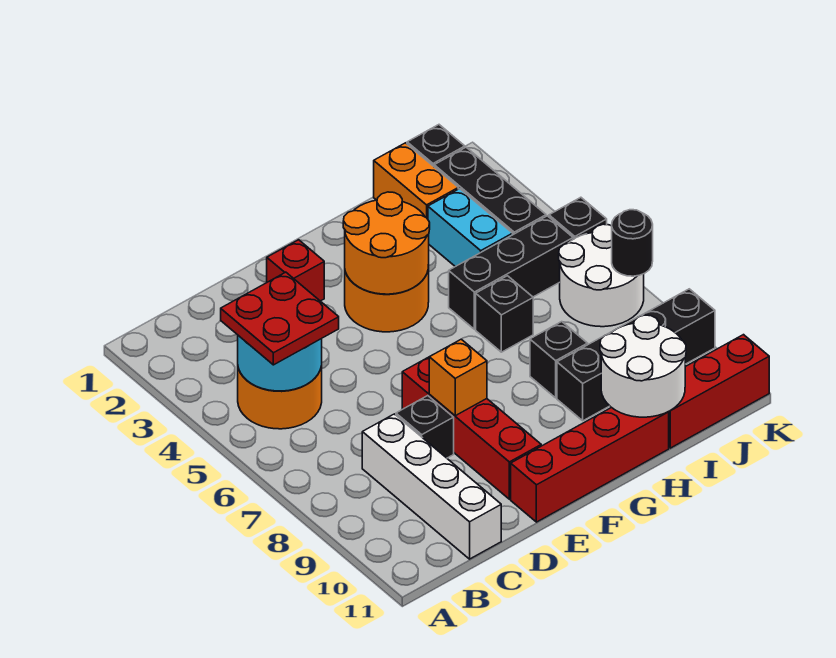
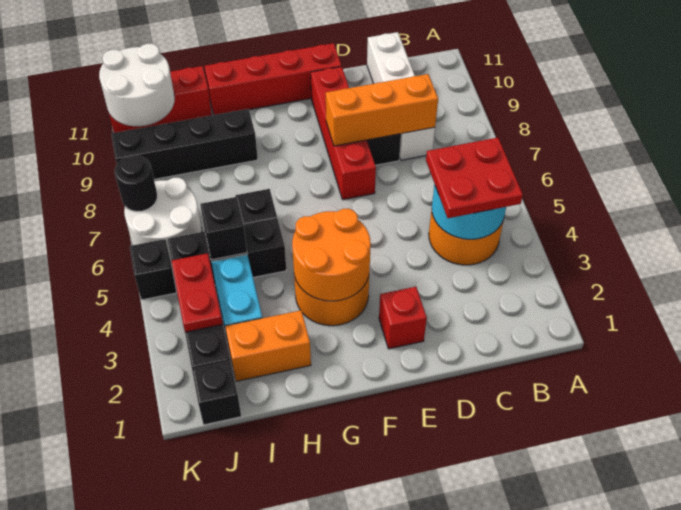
orange 1x1 brick [429,339,487,416] -> orange 1x3 brick [326,74,438,146]
black 1x1 brick [530,322,588,398] -> black 1x1 brick moved to [200,197,247,260]
white 2x2 round brick [600,315,686,417] -> white 2x2 round brick moved to [99,44,175,126]
orange 1x2 brick [374,143,458,219] -> orange 1x2 brick turned to [225,310,311,381]
none -> red 1x2 plate [171,253,223,332]

